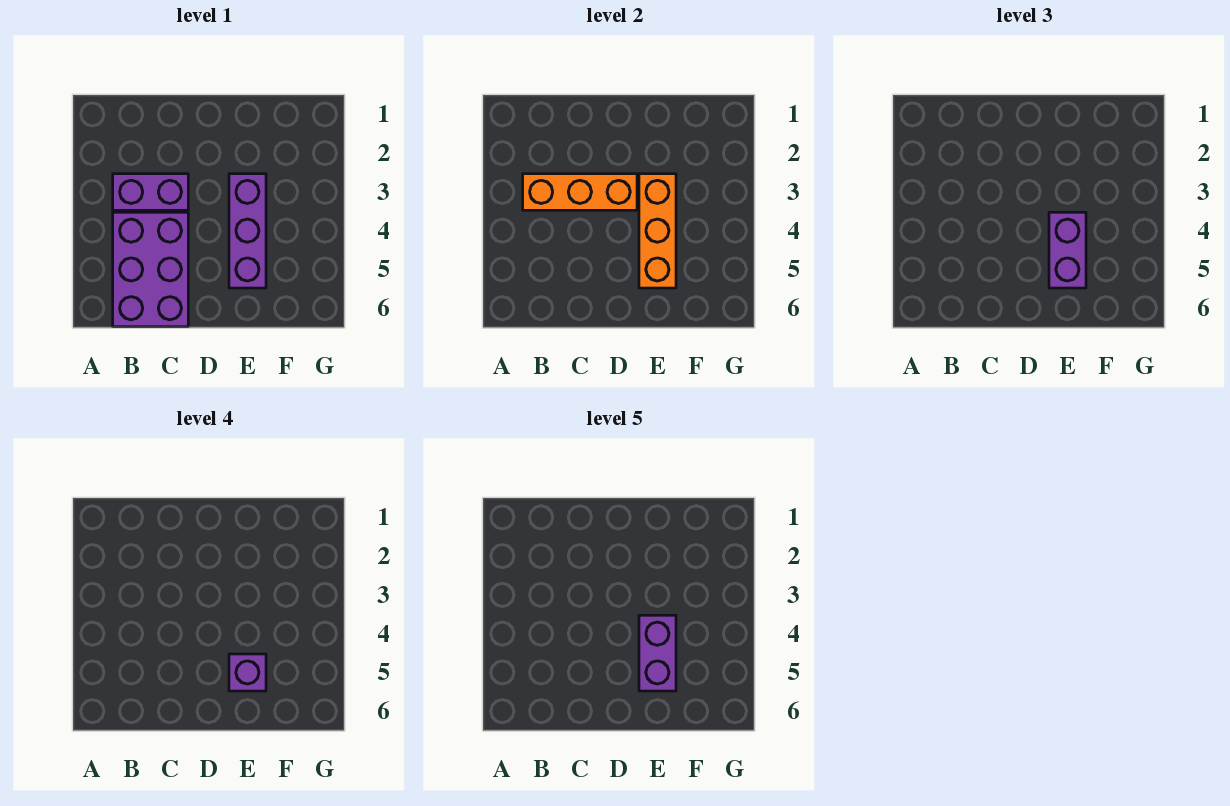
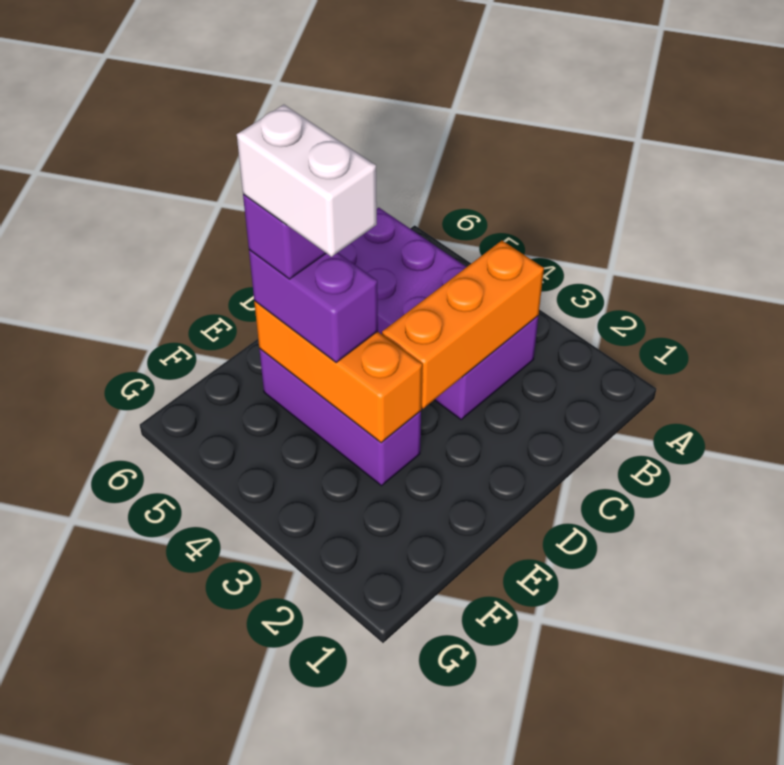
purple 1x2 brick [639,615,676,691] -> white 1x2 brick [237,105,377,257]

